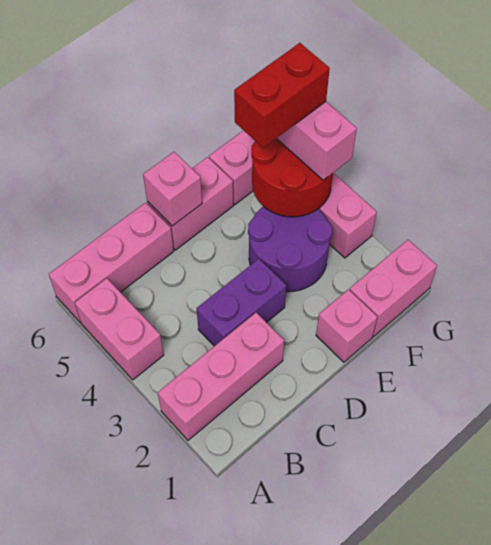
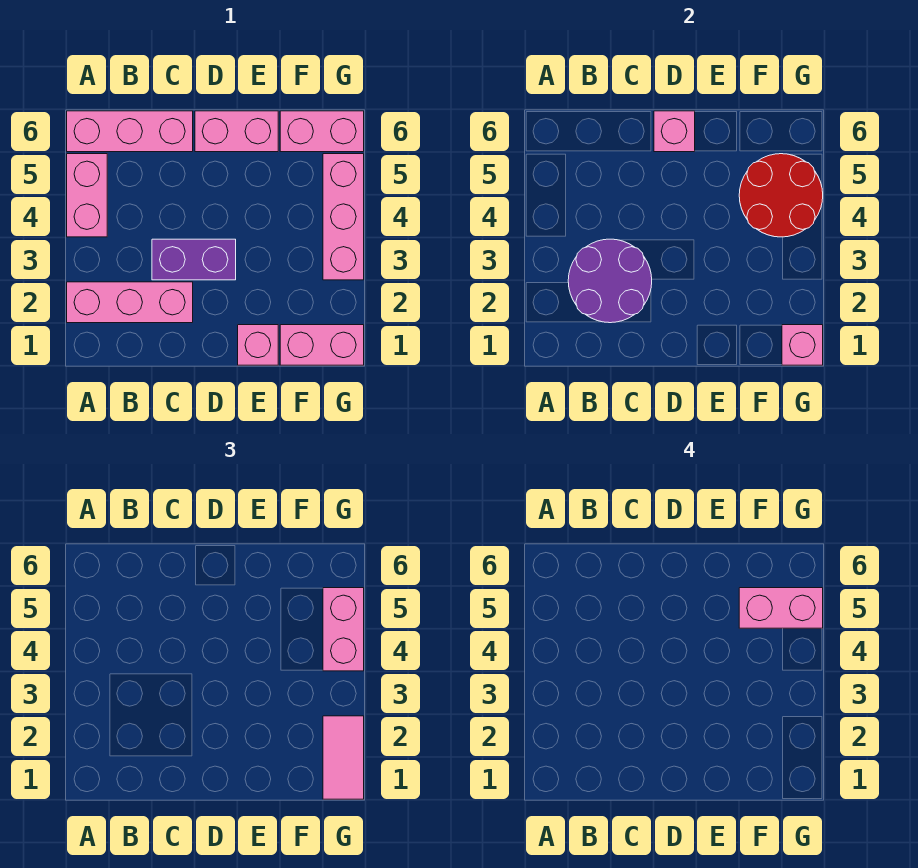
purple 2x2 round brick [248,206,332,292] -> purple 2x2 round brick moved to [568,239,652,323]
red 1x2 brick [234,43,330,148] -> pink 1x2 brick [739,588,823,628]
none -> pink 1x1 brick [782,325,823,365]
none -> pink 1x2 tile [323,716,364,799]

